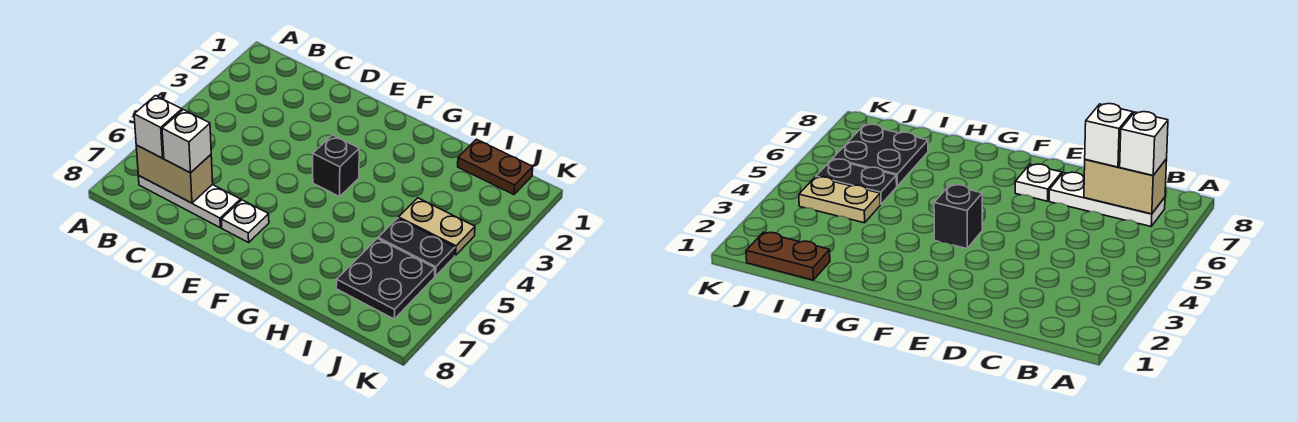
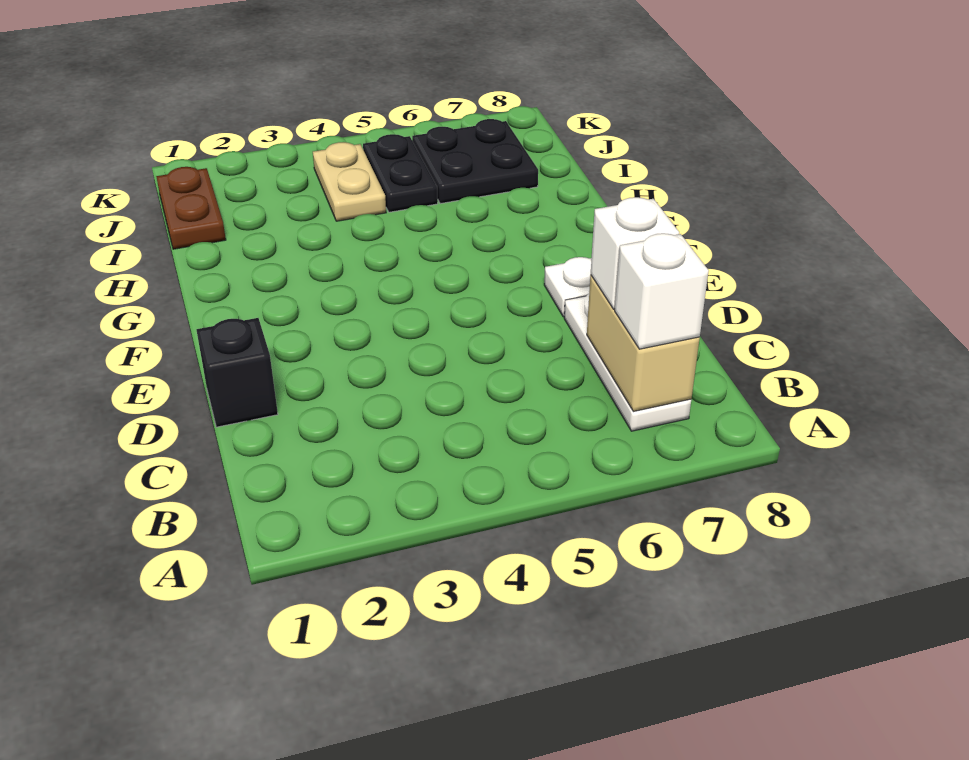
black 1x1 brick [313,135,359,197] -> black 1x1 brick moved to [196,318,278,427]

